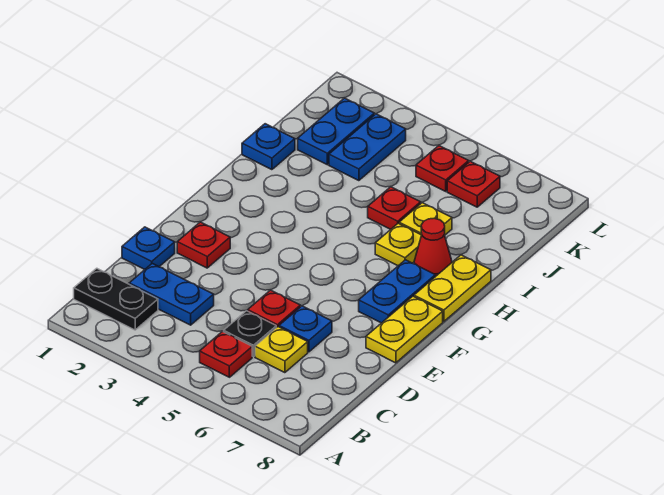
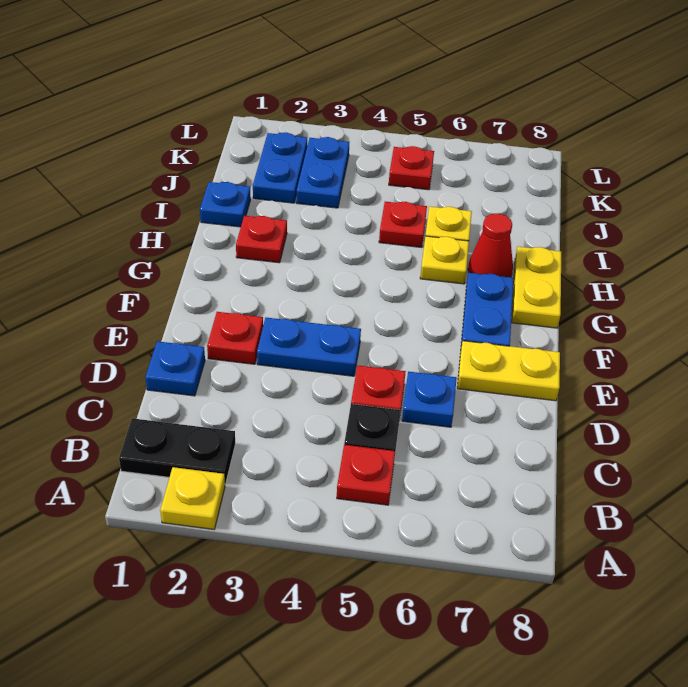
blue 1x2 plate [129,263,214,325] -> blue 1x2 plate moved to [257,318,361,376]
yellow 1x1 plate [255,327,308,373] -> yellow 1x1 plate moved to [160,467,225,529]
yellow 1x2 plate [366,296,443,363] -> yellow 1x2 plate turned to [457,341,560,401]
red 1x1 plate [447,161,500,207] -> red 1x1 plate moved to [236,216,287,263]

